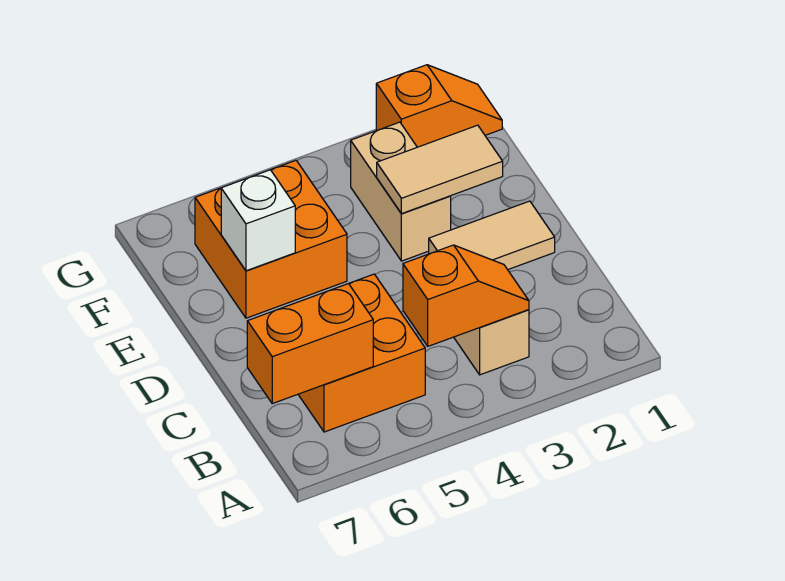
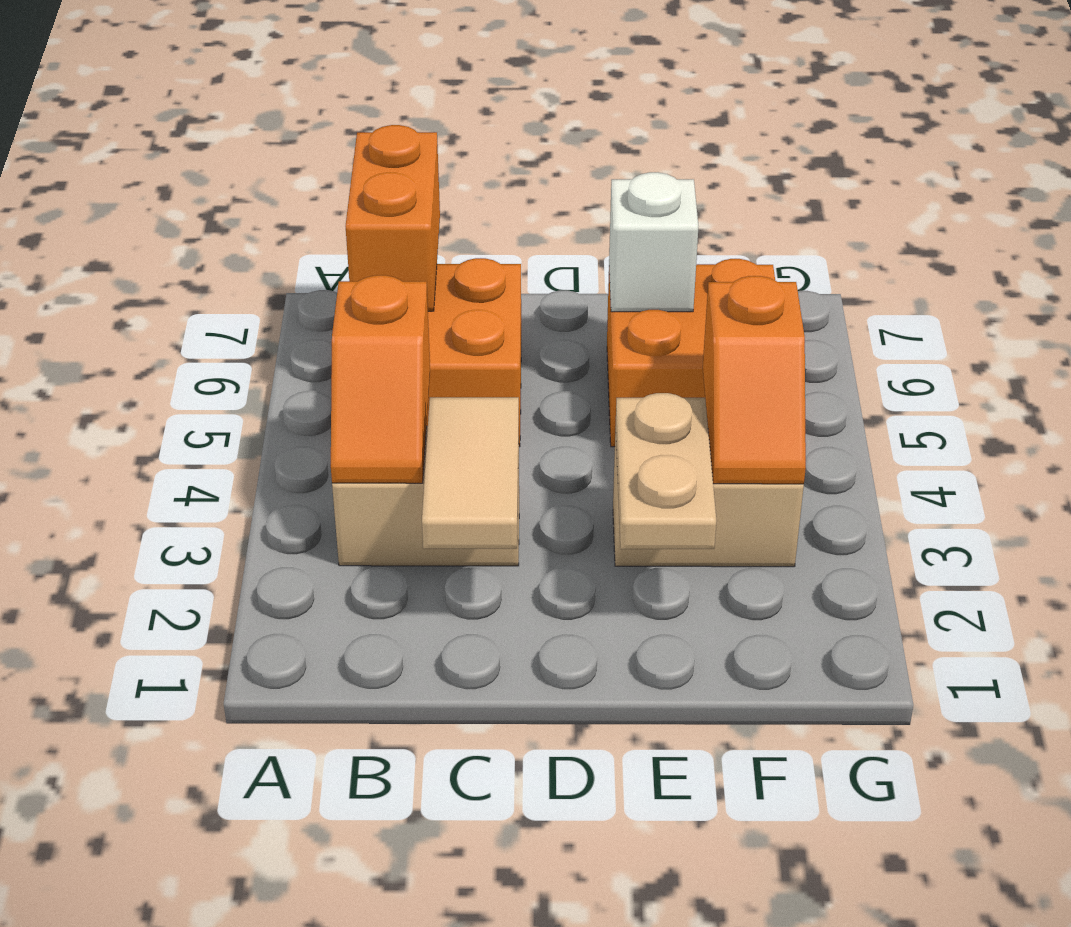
tan 1x2 tile [377,125,503,214] -> tan 1x2 plate [616,393,716,549]
orange 1x2 slope [376,65,502,147] -> orange 1x2 slope moved to [703,276,806,484]

